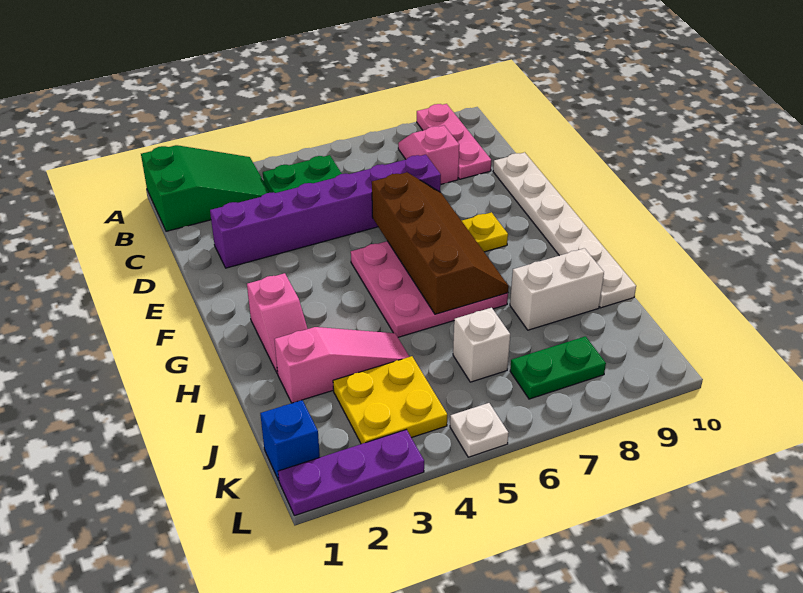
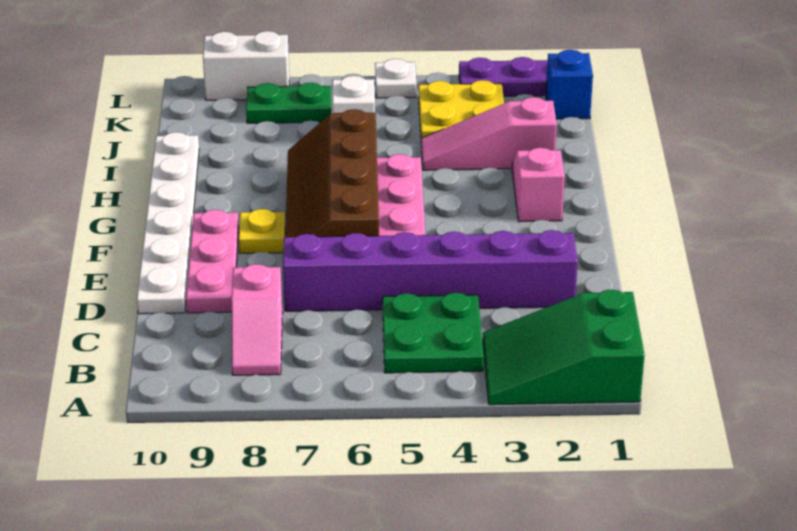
pink 1x3 plate [417,104,491,179] -> pink 1x3 plate moved to [186,210,239,313]
white 1x2 brick [510,248,604,330] -> white 1x2 brick moved to [203,31,289,100]

